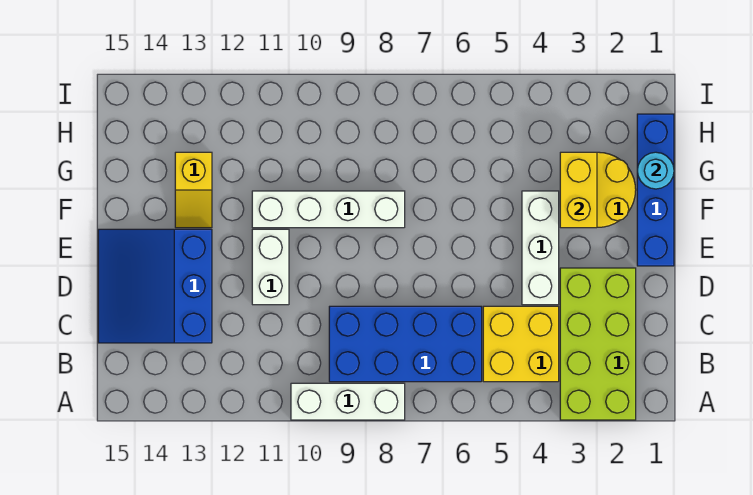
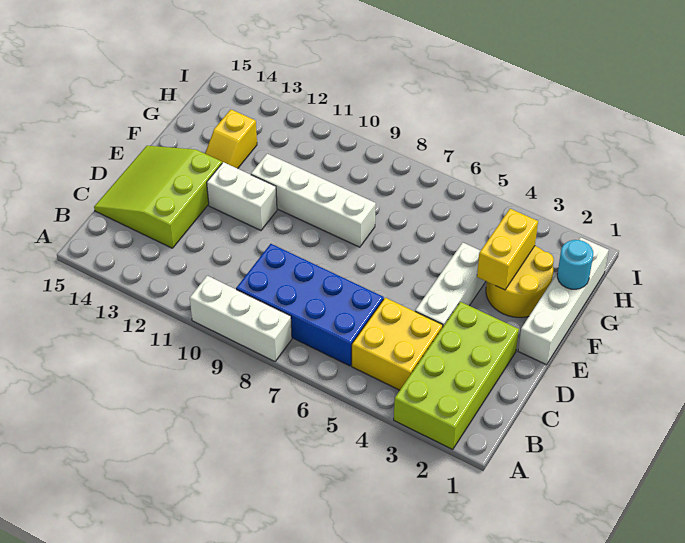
blue 3x3 slope [98,229,212,343] -> lime 3x3 slope [94,146,222,248]
white 1x2 brick [252,229,289,305] -> white 1x2 brick turned to [207,162,277,230]
blue 1x4 brick [637,114,674,266] -> white 1x4 brick [518,237,609,365]

